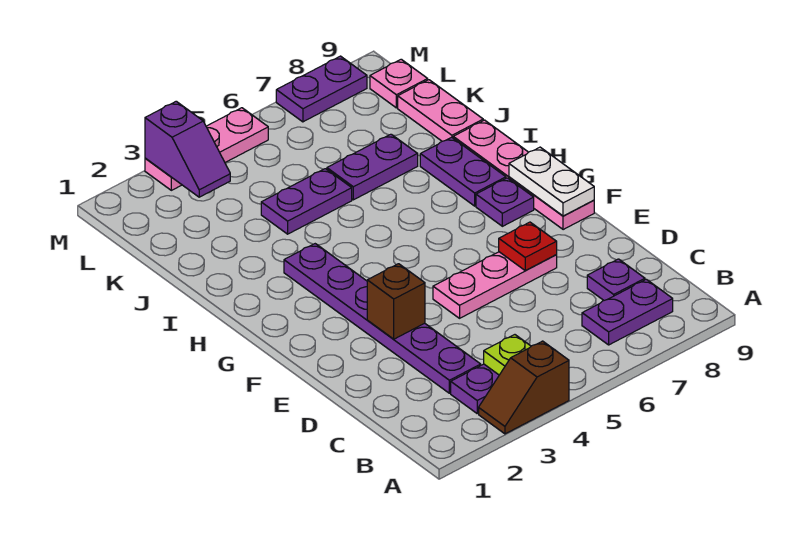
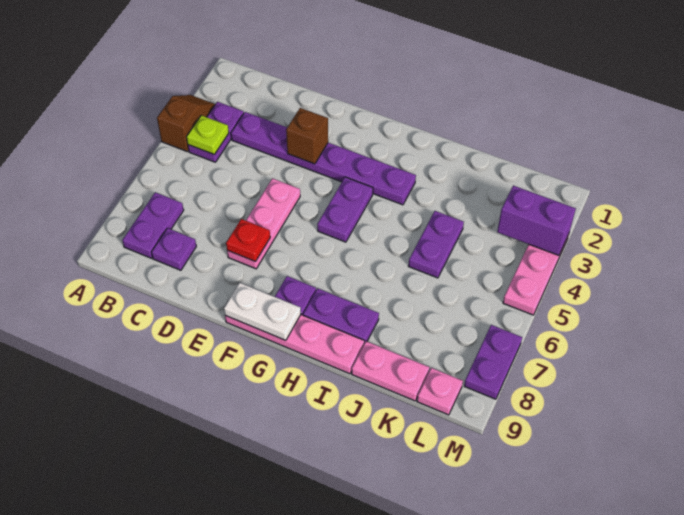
purple 1x2 plate [327,134,418,200] -> purple 1x2 plate moved to [317,177,373,242]
purple 1x2 slope [145,101,230,197] -> purple 1x2 brick [497,186,576,255]

